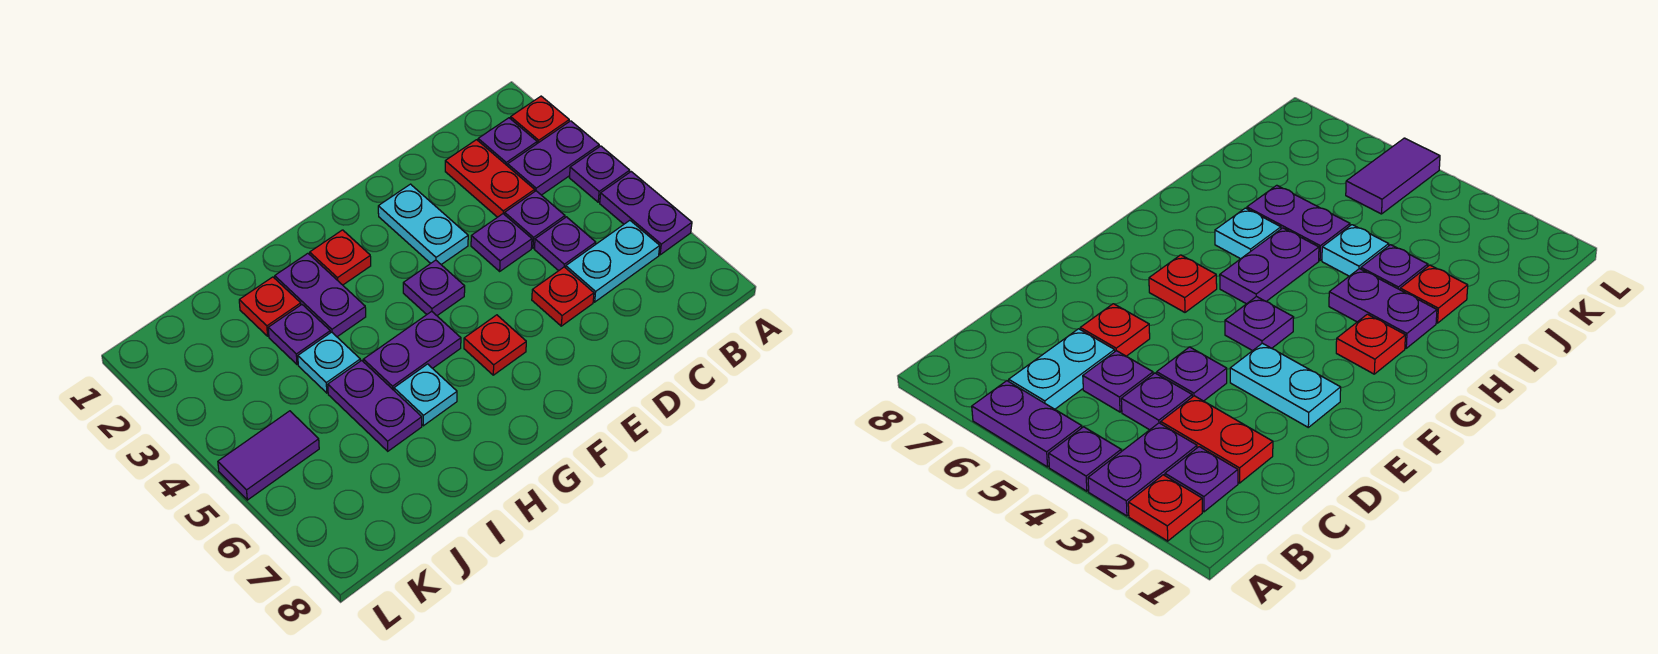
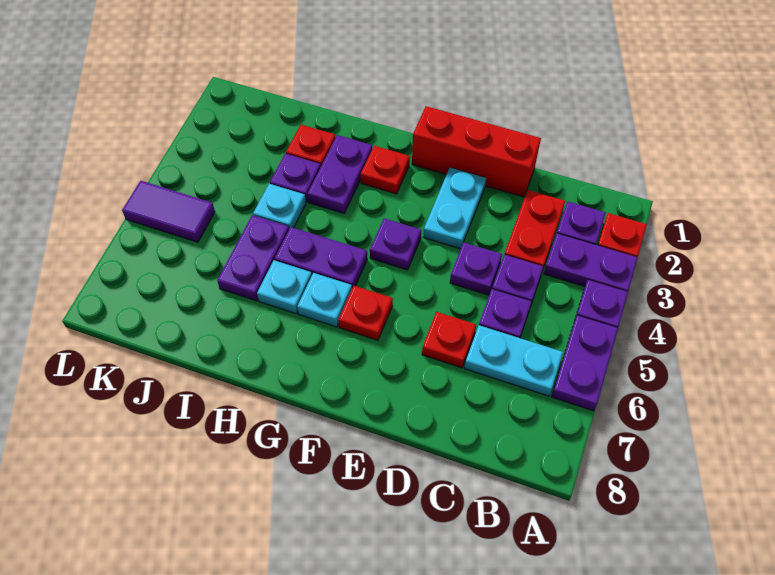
none -> red 1x3 brick [412,106,541,197]
none -> cyan 1x1 plate [297,273,352,327]

